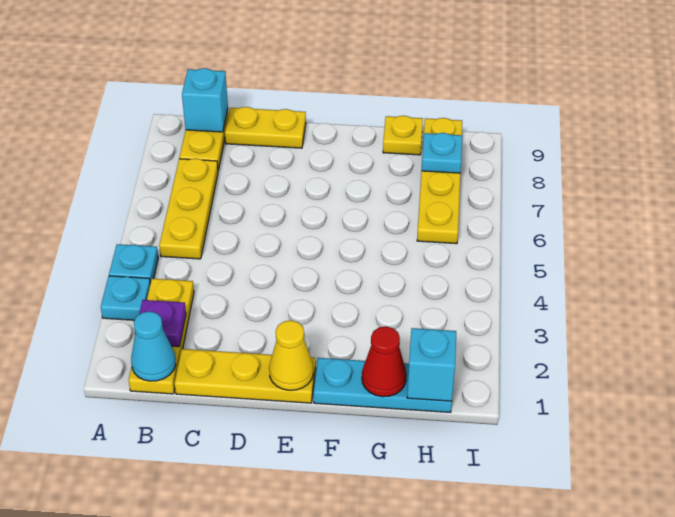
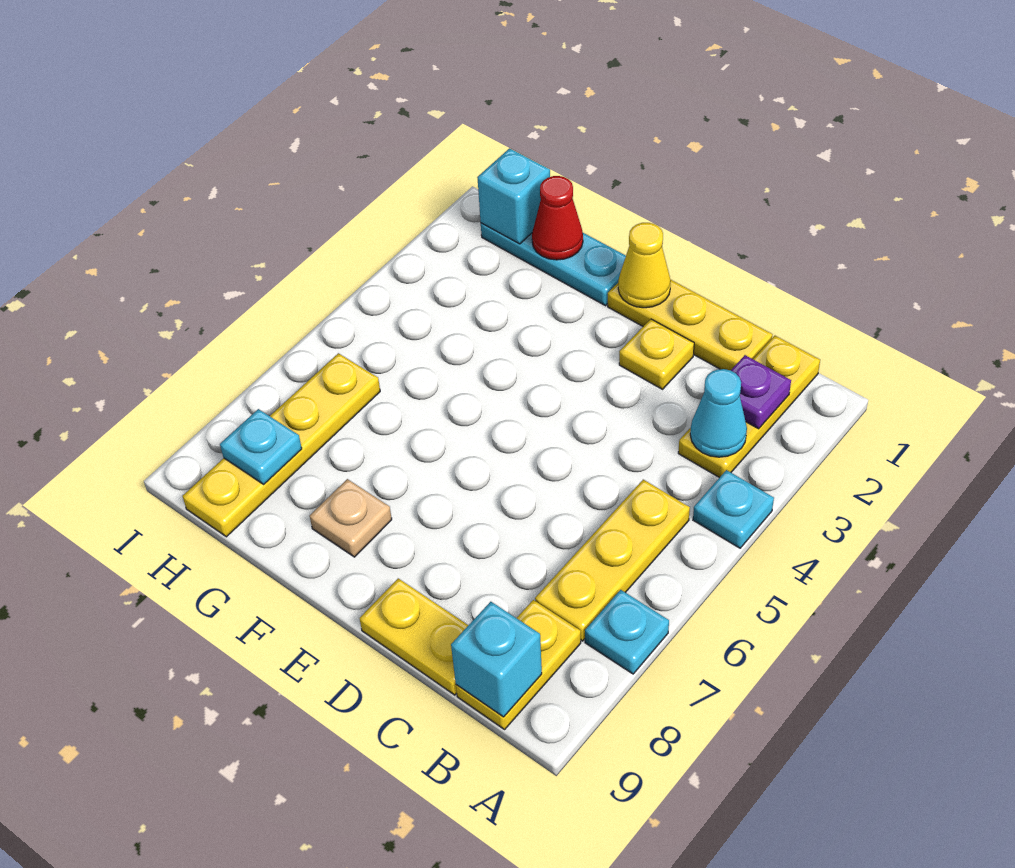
cyan 1x1 plate [101,276,150,320] -> cyan 1x1 plate moved to [585,590,669,674]
cyan 1x1 cone [131,311,176,381] -> cyan 1x1 cone moved to [690,369,747,457]
none -> tan 1x1 plate [310,479,392,557]
yellow 1x1 plate [383,116,423,155] -> yellow 1x1 plate moved to [619,319,694,389]

